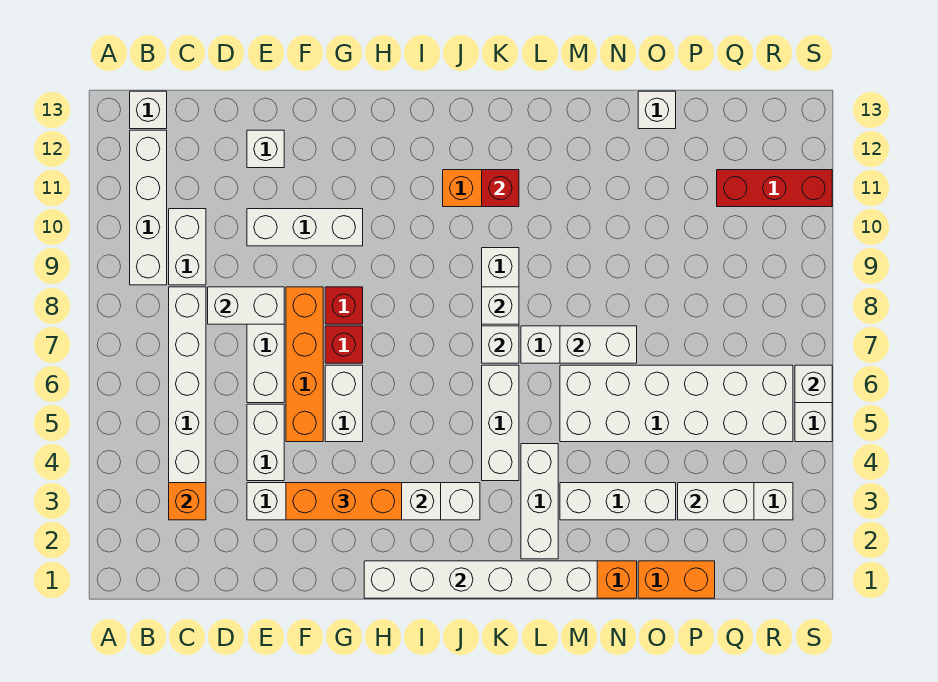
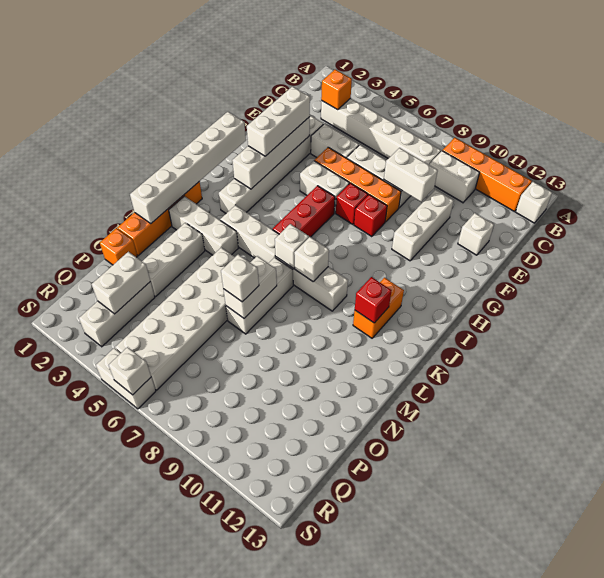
white 1x4 brick [130,130,167,285] -> orange 1x4 brick [443,138,532,212]
white 1x2 brick [208,287,284,324] -> white 1x2 brick turned to [384,148,438,202]
orange 1x3 brick [286,483,402,520] -> white 1x3 brick [247,86,310,156]
orange 1x2 brick [638,561,715,598] -> orange 1x1 brick [100,228,137,265]
white 1x1 brick [638,91,676,129] -> white 1x1 brick moved to [221,254,259,302]
red 1x3 brick [717,170,832,207] -> red 1x3 brick moved to [273,186,335,237]

